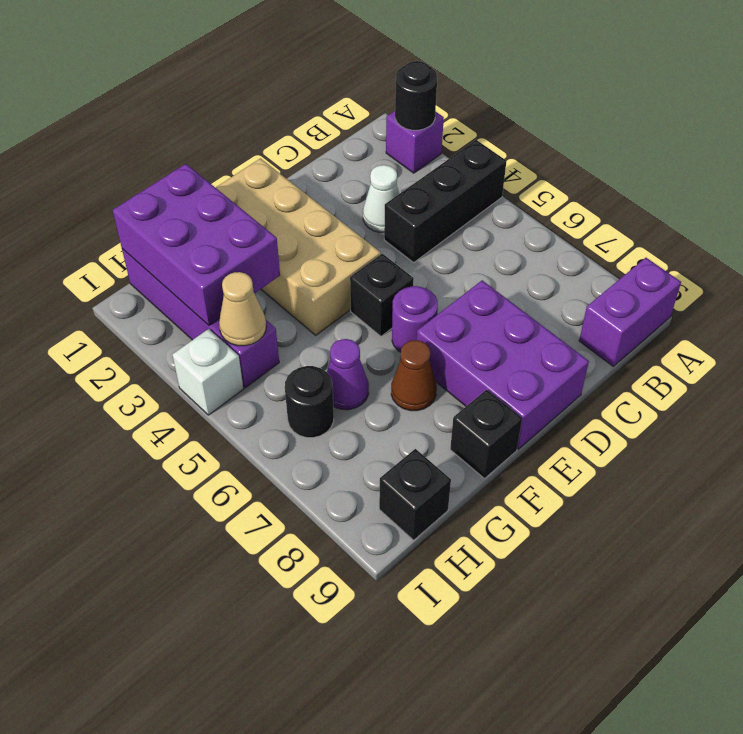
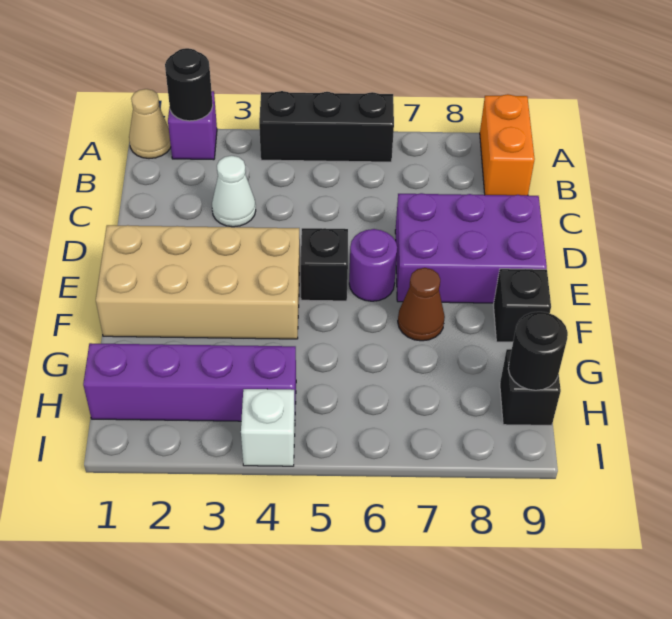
black 1x3 brick [384,140,506,262] -> black 1x3 brick turned to [259,91,394,162]
purple 1x2 brick [579,258,681,366] -> orange 1x2 brick [480,94,535,195]
purple 2x3 brick [113,164,280,325] -> none
purple 1x1 cone [327,339,369,410] -> none
tan 1x1 cone [219,272,266,346] -> tan 1x1 cone moved to [129,89,171,159]
black 1x1 round brick [285,366,334,438] -> black 1x1 round brick moved to [508,312,568,390]

